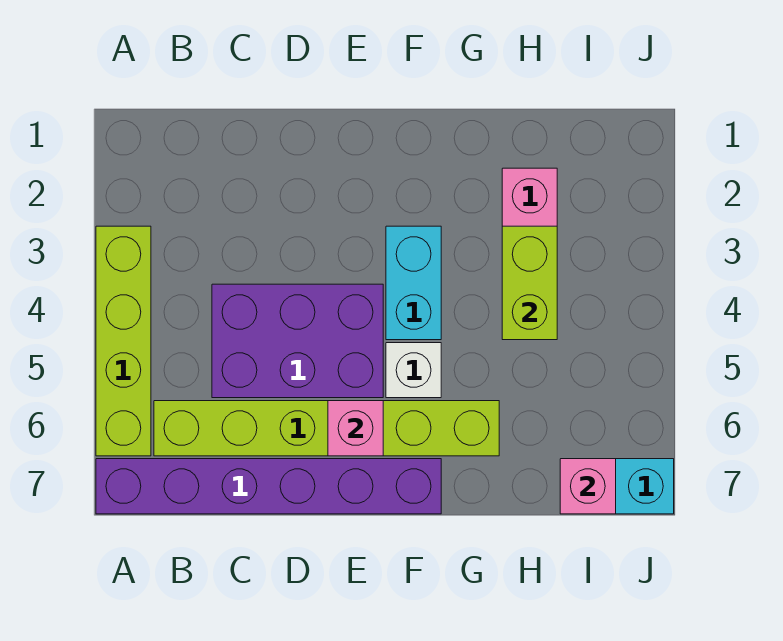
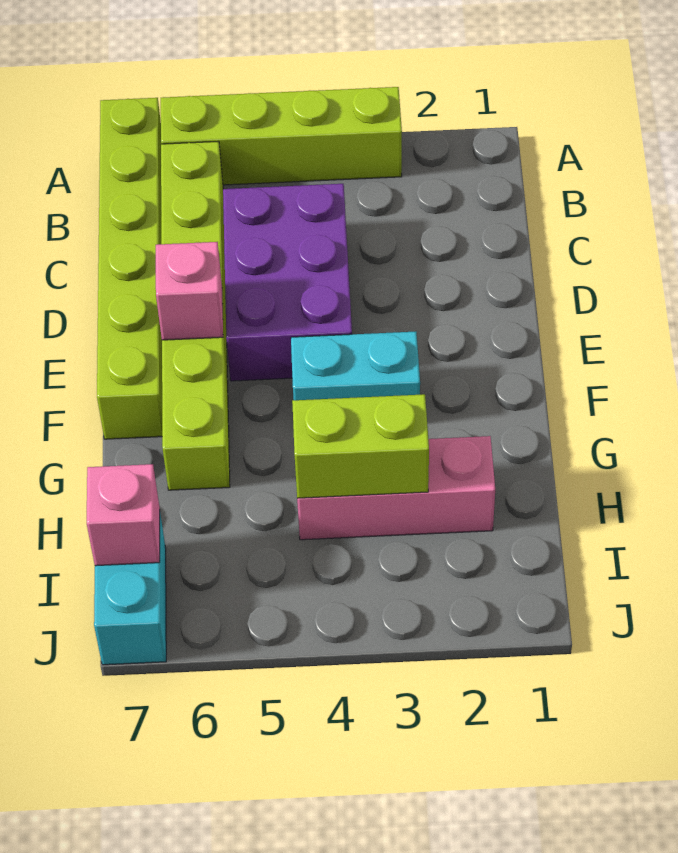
purple 1x6 brick [96,459,441,514] -> lime 1x6 brick [97,98,162,439]
white 1x1 brick [386,343,441,398] -> none

